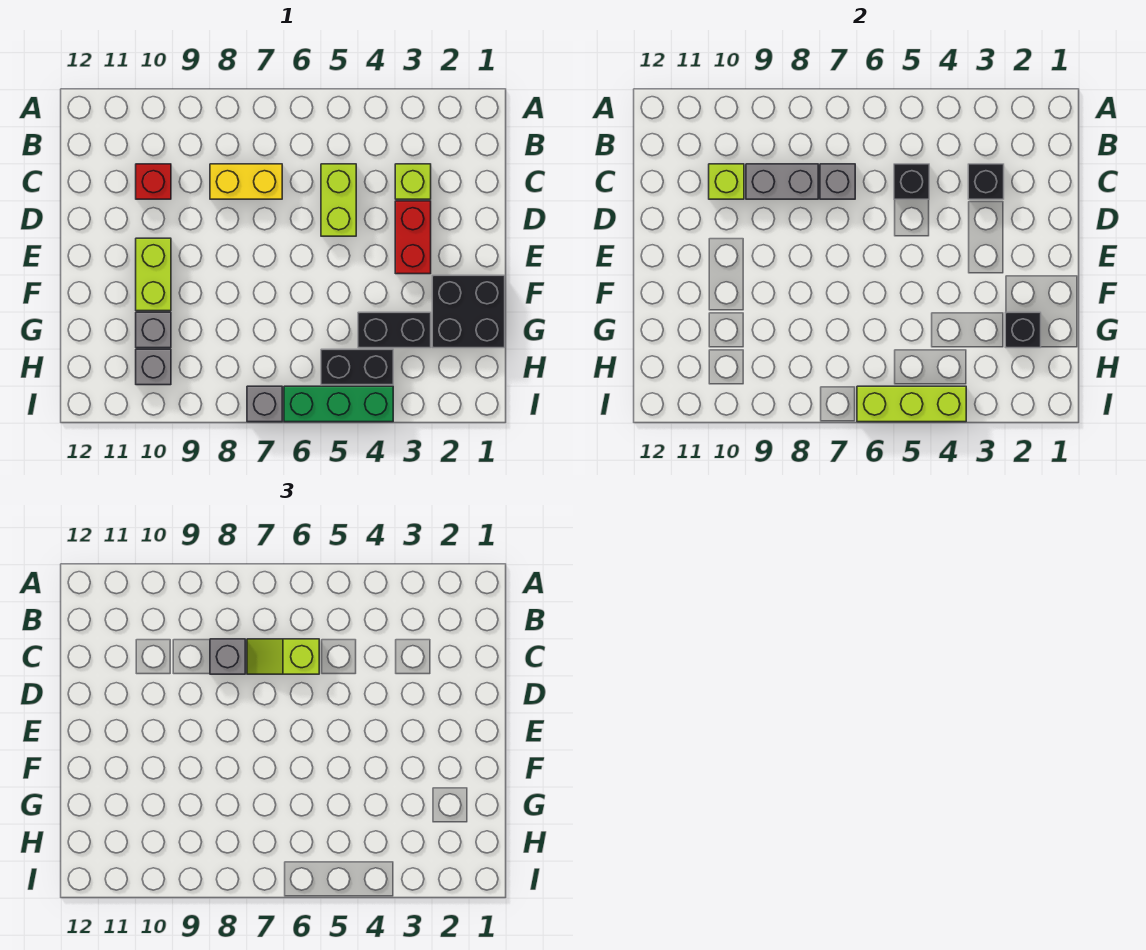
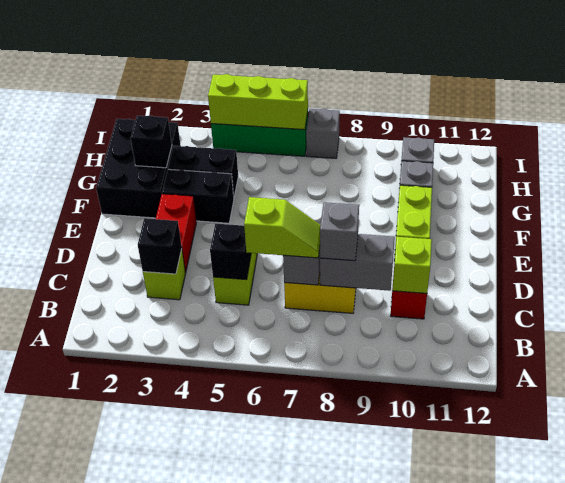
black 2x2 brick [432,275,505,348] -> black 2x3 brick [96,119,181,218]
black 1x2 brick [321,349,393,385] -> black 1x2 brick moved to [162,169,234,223]

